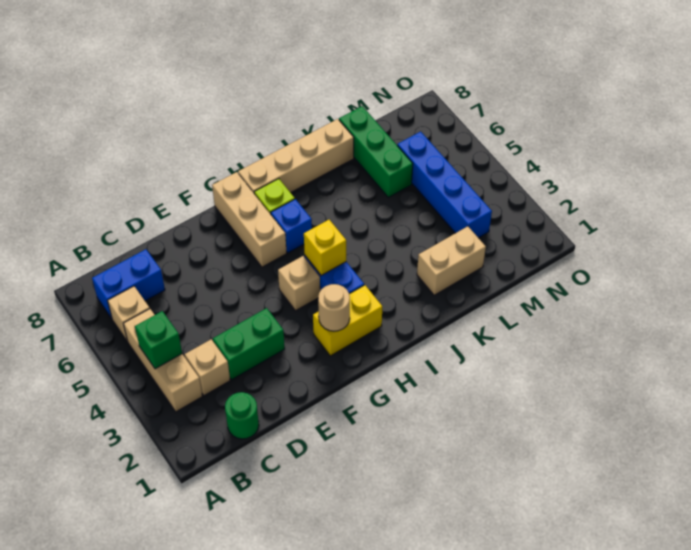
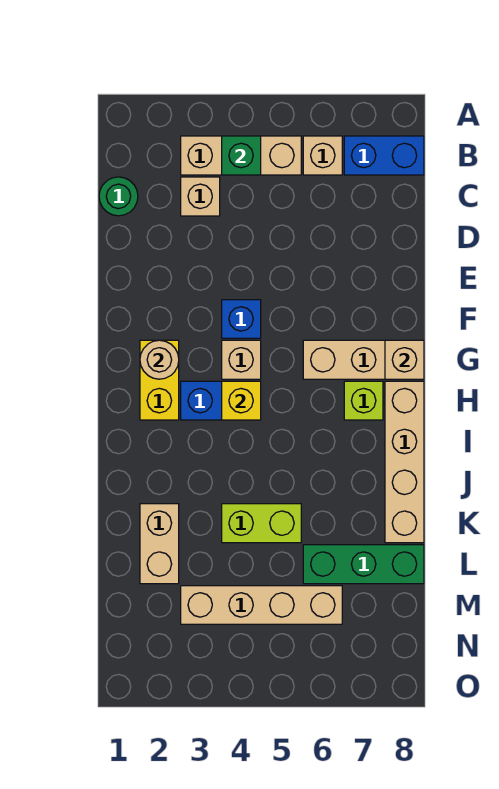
blue 1x2 brick [92,249,165,319] -> blue 1x2 brick turned to [344,136,424,175]
green 1x2 brick [213,308,285,379] -> none
none -> tan 1x1 brick [385,340,424,379]
blue 1x1 brick [271,199,312,253] -> blue 1x1 brick moved to [222,300,261,338]
none -> lime 1x2 brick [222,504,301,543]
blue 1x4 brick [397,131,492,238] -> tan 1x4 brick [181,586,342,624]

